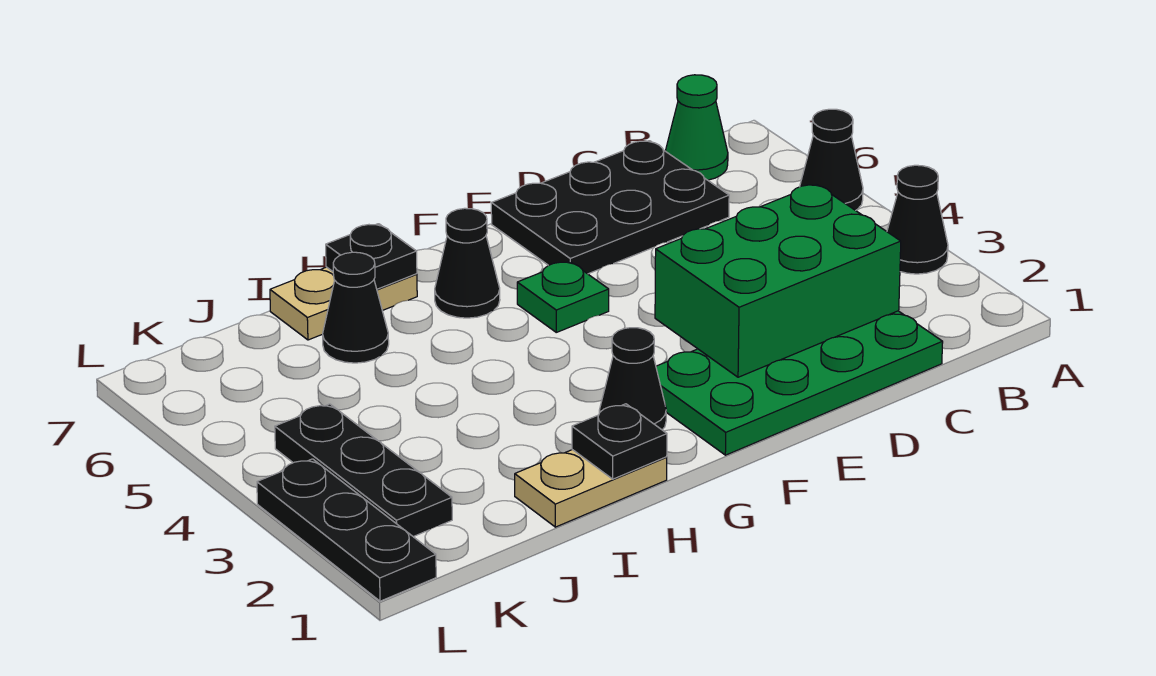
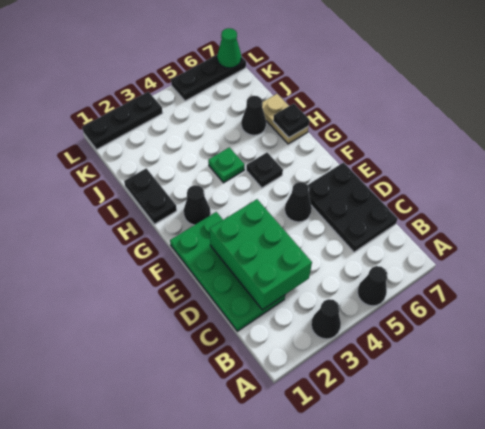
green 1x1 cone [666,75,728,180] -> green 1x1 cone moved to [217,28,241,68]
green 1x1 plate [517,261,609,332] -> green 1x1 plate moved to [208,147,245,183]
black 1x1 cone [435,208,500,318] -> black 1x1 cone moved to [285,182,312,222]
tan 1x2 plate [515,450,667,527] -> black 1x2 plate [124,168,177,224]
black 1x1 plate [572,404,667,479] -> black 1x1 plate moved to [246,153,283,188]
black 1x3 plate [275,404,452,537] -> black 1x3 plate moved to [171,55,246,101]

